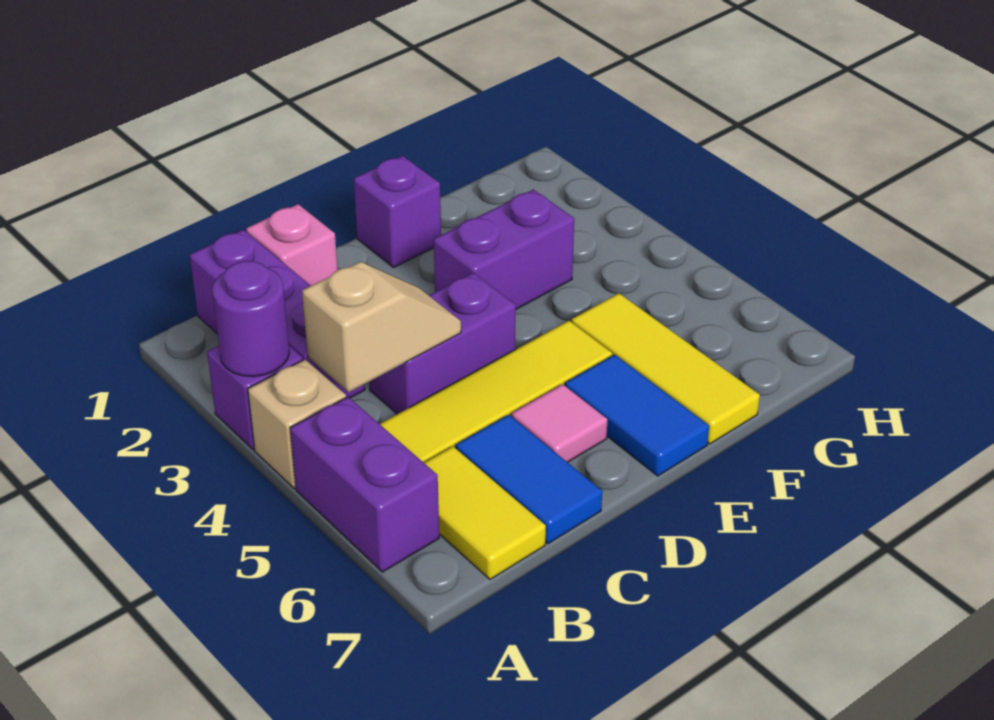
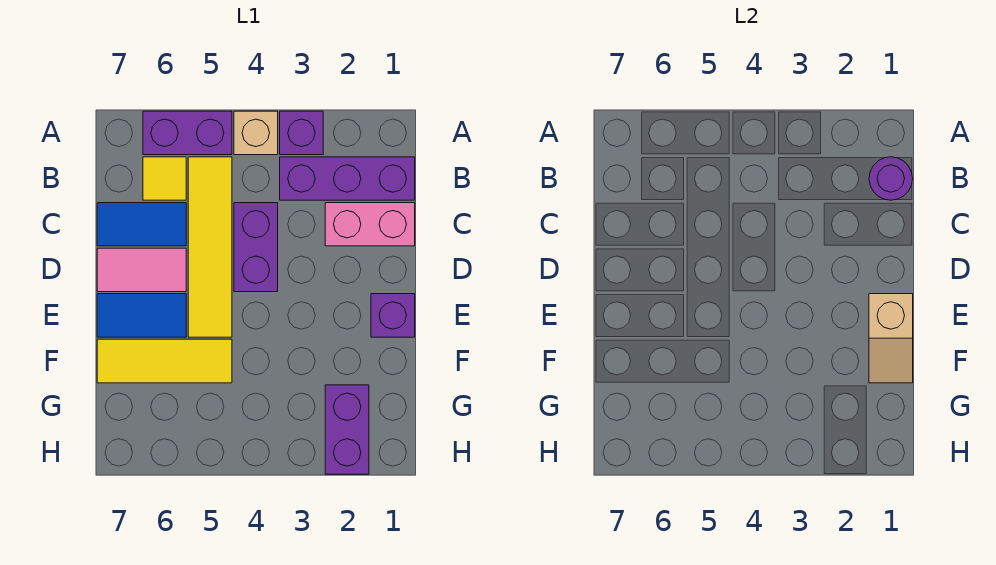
purple 1x1 round brick [212,261,289,377] -> purple 1x1 round brick moved to [869,157,913,200]
tan 1x2 slope [302,262,461,392] -> tan 1x2 slope moved to [869,294,913,383]
yellow 1x2 tile [424,446,546,579] -> yellow 1x1 tile [143,157,186,200]
pink 1x1 brick [246,204,338,286] -> pink 1x2 brick [325,203,415,246]
pink 1x1 tile [511,384,608,462] -> pink 1x2 tile [97,248,186,292]
purple 1x2 brick [434,190,574,309] -> purple 1x2 brick moved to [325,385,369,474]

